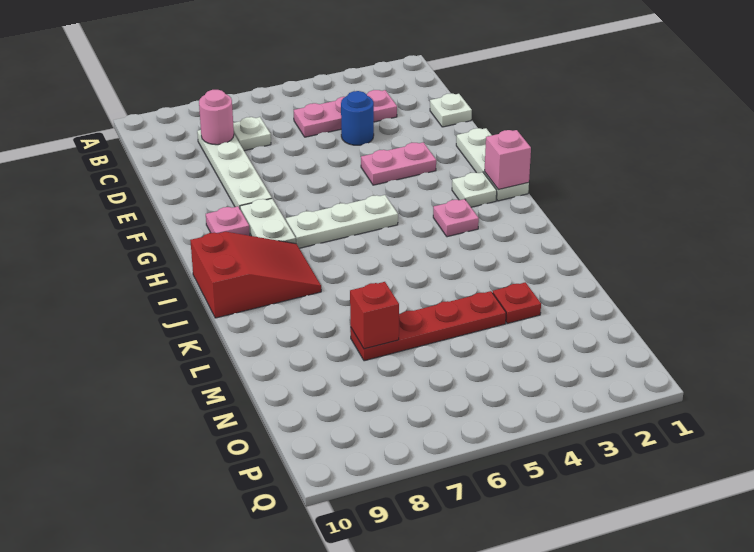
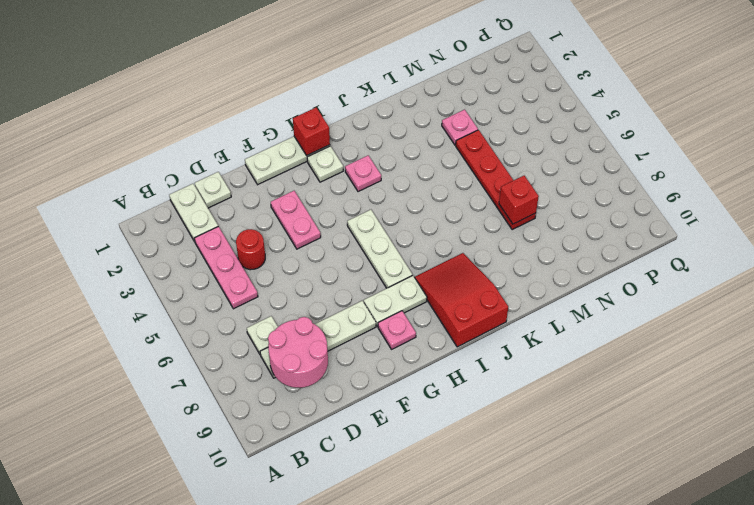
none -> white 1x2 plate [169,184,218,242]
pink 1x1 round brick [199,90,234,145] -> pink 2x2 round brick [268,317,328,388]
blue 1x1 round brick [341,91,374,145] -> red 1x1 round brick [236,229,265,270]
pink 1x1 brick [485,130,531,190] -> red 1x1 brick [293,108,330,156]
red 1x1 plate [493,282,541,323] -> pink 1x1 plate [442,109,478,145]

